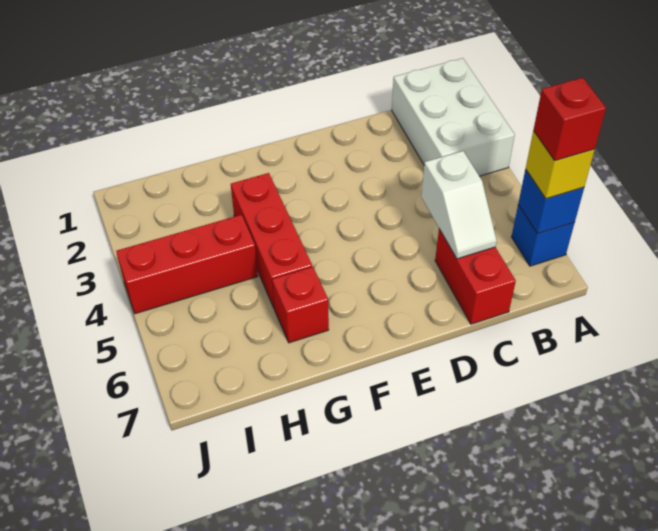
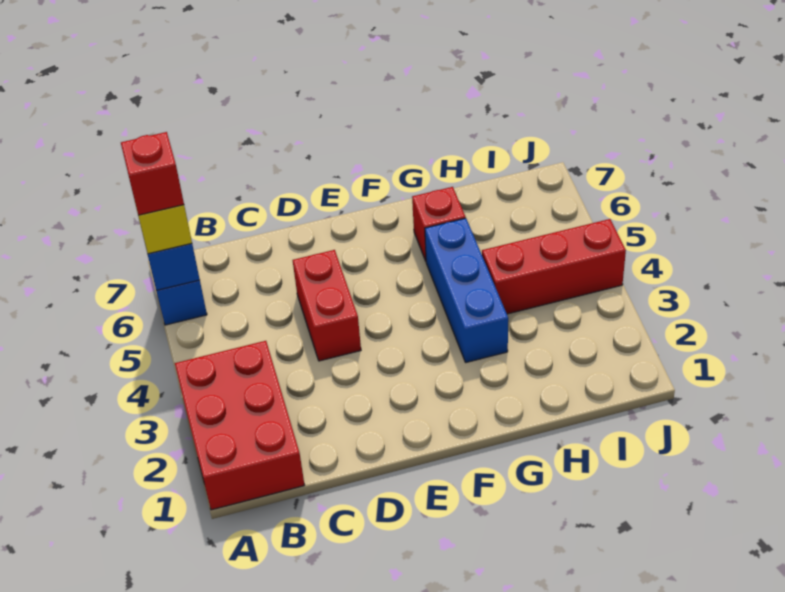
white 2x3 brick [392,58,515,176] -> red 2x3 brick [175,341,304,510]
white 1x2 slope [421,151,497,259] -> none
red 1x2 brick [435,229,516,324] -> red 1x2 brick moved to [293,250,361,361]
red 1x3 brick [231,173,312,308] -> blue 1x3 brick [425,218,508,362]

